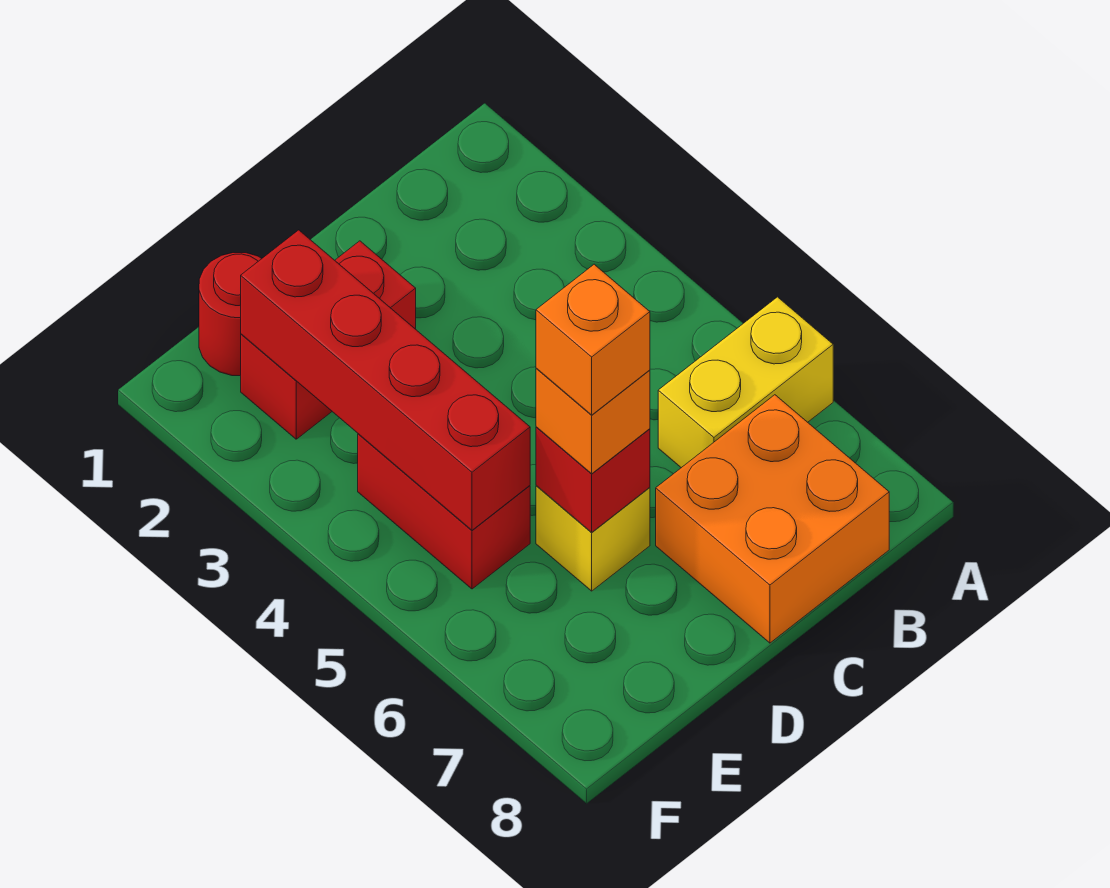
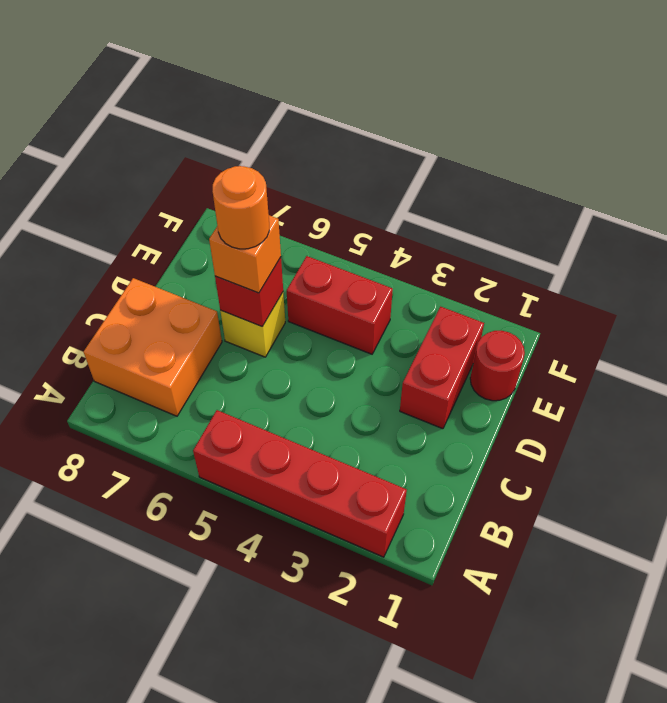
yellow 1x2 brick [658,297,833,468] -> none
orange 1x1 brick [536,264,650,415] -> orange 1x1 round brick [213,166,269,249]
red 1x4 brick [241,230,530,530] -> red 1x4 brick moved to [193,410,407,557]

